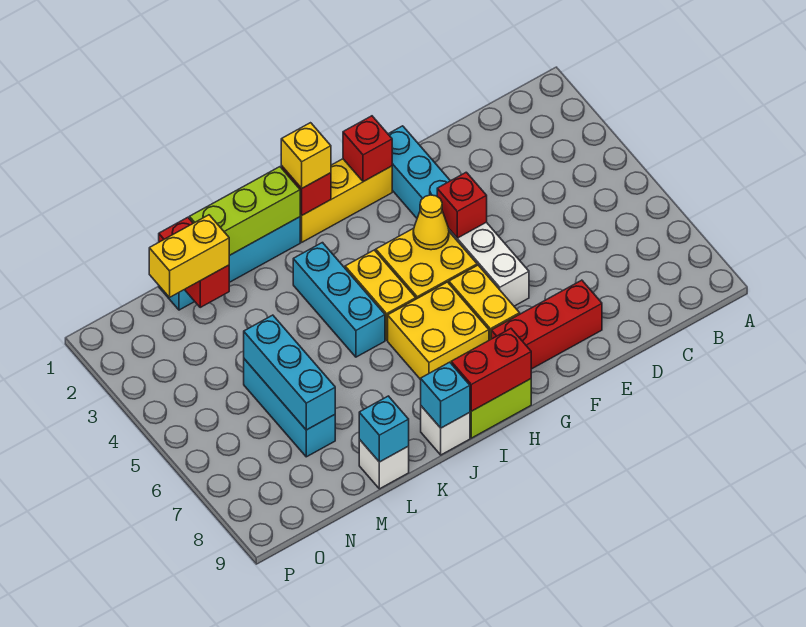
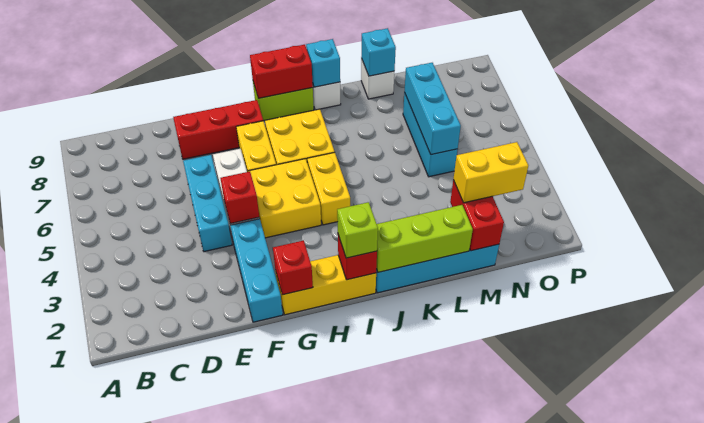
yellow 1x1 cone [413,195,449,250] -> none
yellow 1x1 brick [281,123,331,188] -> lime 1x1 brick [337,202,378,258]
cyan 1x3 brick [293,243,385,357] -> cyan 1x3 brick moved to [183,155,232,252]

